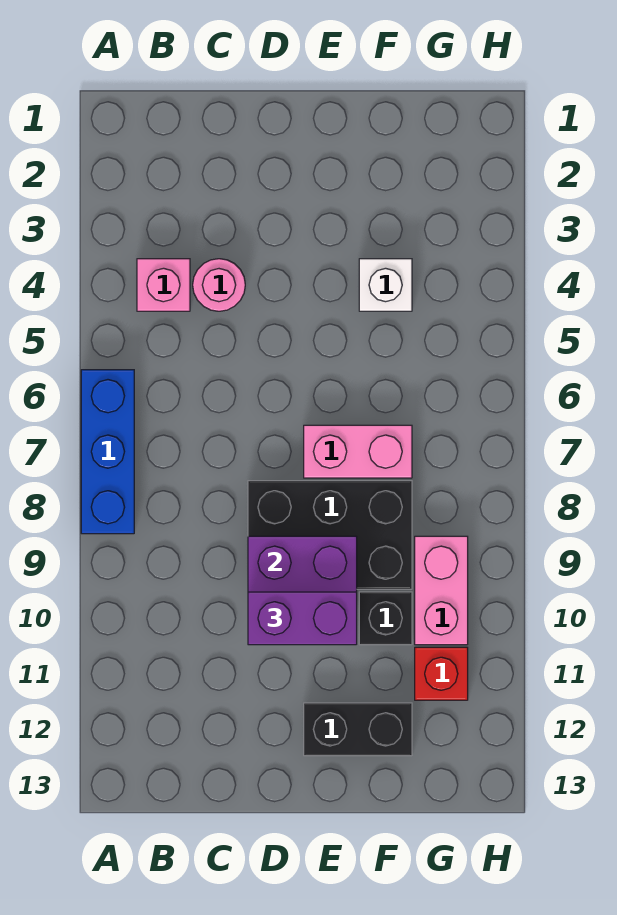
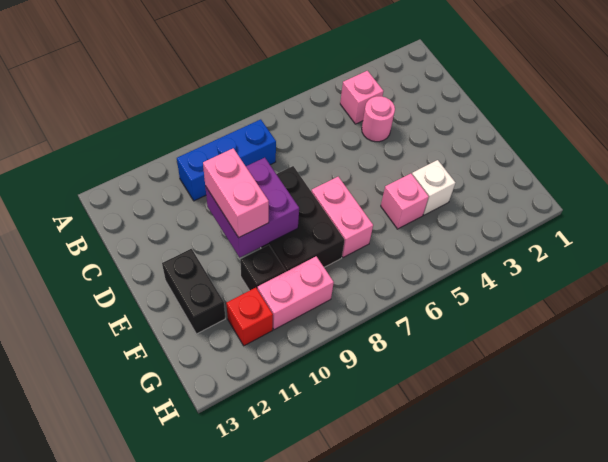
blue 1x3 brick [81,370,134,534] -> blue 1x3 brick moved to [177,119,276,201]
purple 1x2 brick [248,592,357,645] -> pink 1x2 brick [203,148,269,237]
none -> pink 1x1 brick [381,174,429,229]

